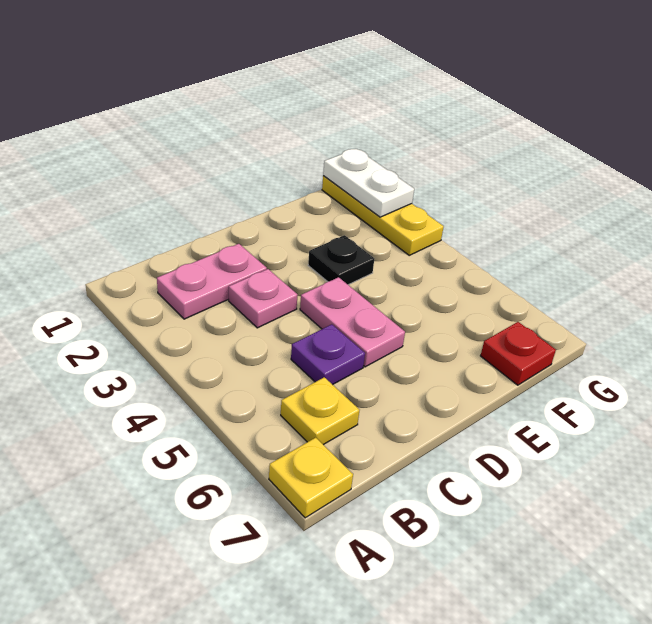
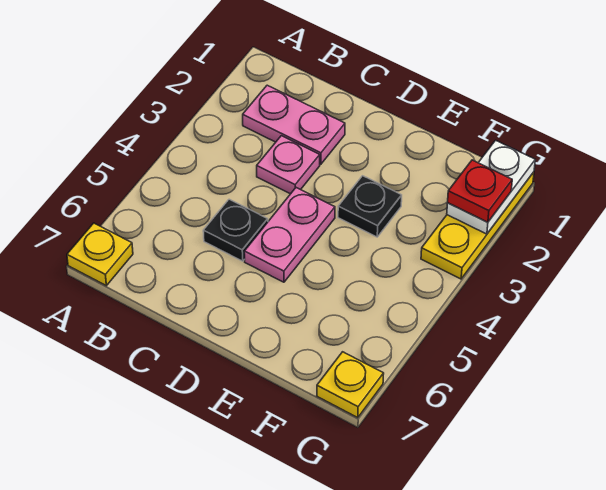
yellow 1x1 plate [281,377,359,445] -> yellow 1x1 plate moved to [317,352,384,418]
purple 1x1 plate [291,324,365,385] -> black 1x1 plate [203,199,268,261]
red 1x1 plate [481,322,556,385] -> red 1x1 plate moved to [448,160,512,222]

